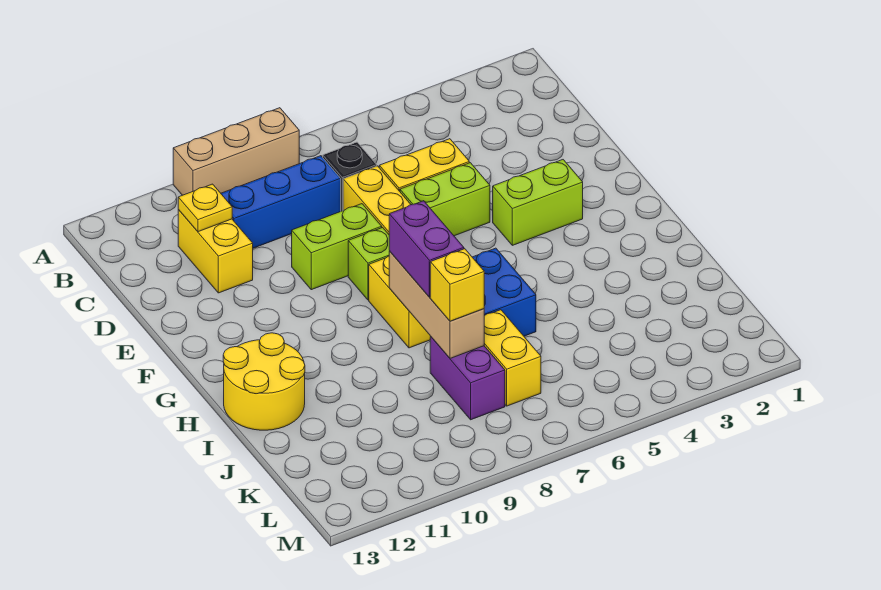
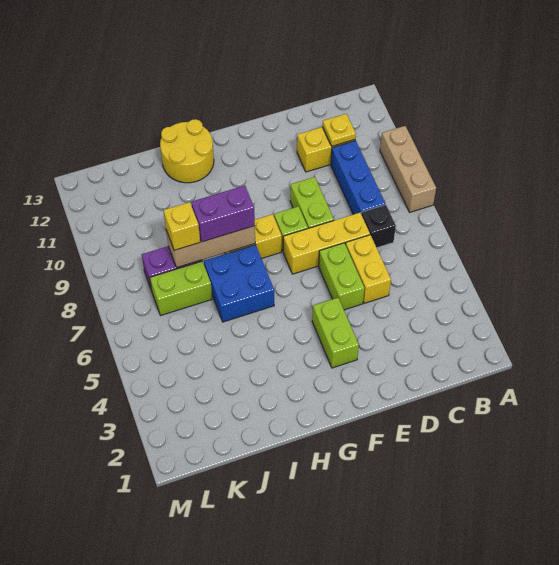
yellow 1x2 brick [484,310,541,406] -> lime 1x2 brick [150,261,212,315]

